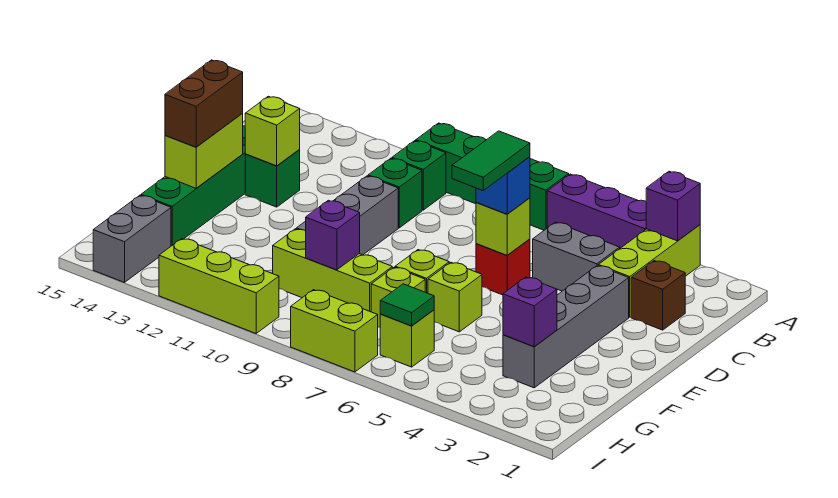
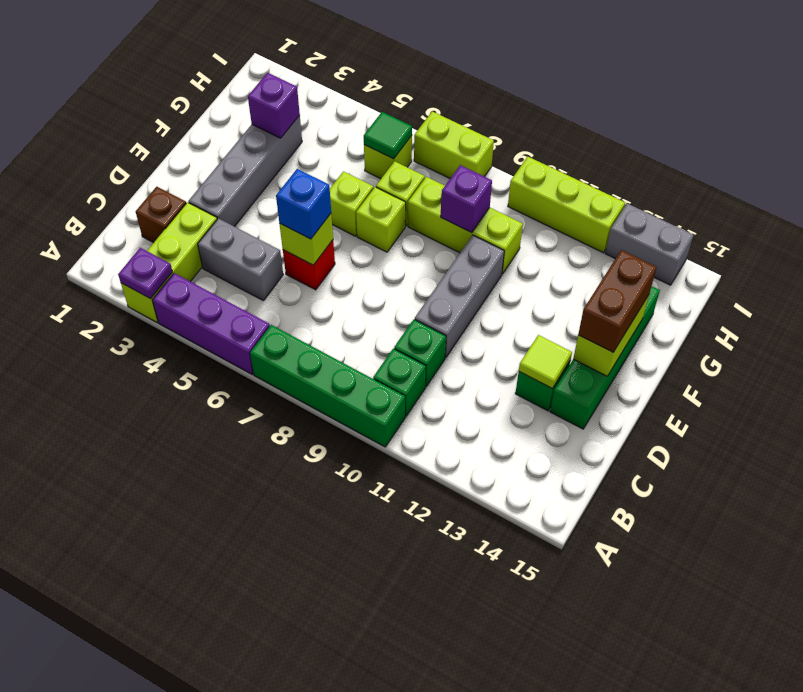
purple 1x1 brick [646,172,700,241] -> purple 1x1 plate [118,248,172,299]
green 1x2 tile [452,131,530,190] -> none
lime 1x1 brick [245,96,300,166] -> lime 1x1 tile [519,335,572,389]
grey 1x2 brick [93,195,171,282] -> grey 1x2 brick turned to [605,203,693,285]

